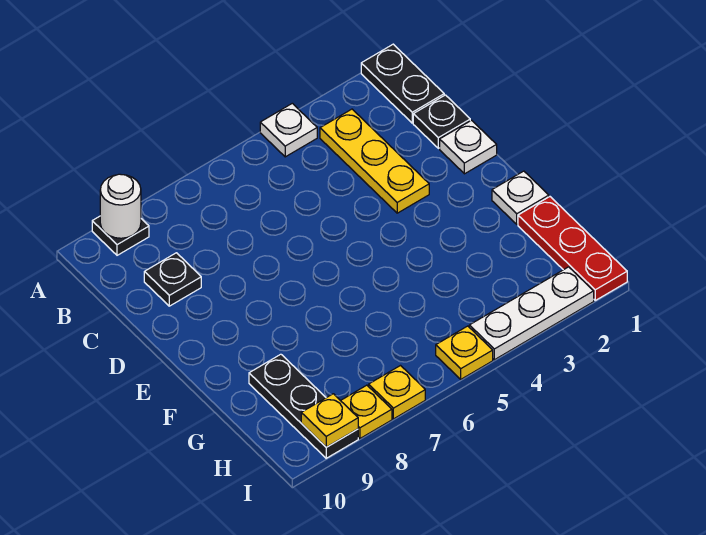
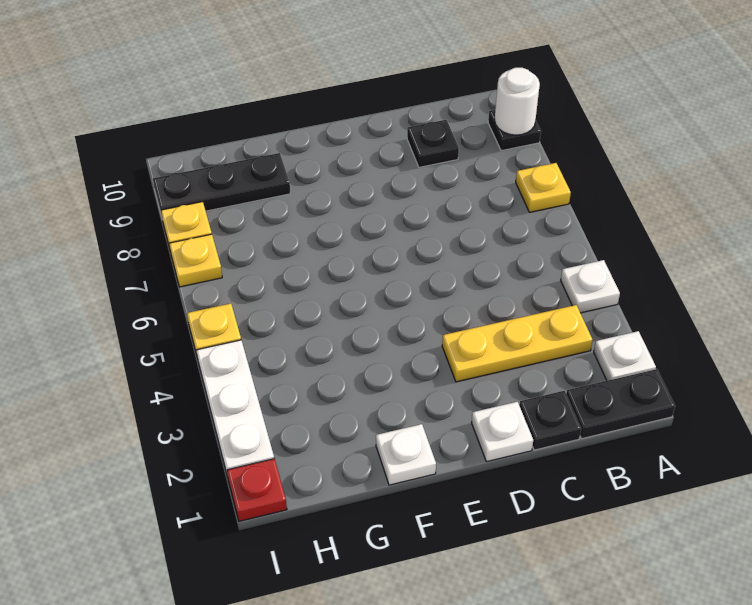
none -> white 1x1 plate [594,331,656,380]
red 1x3 plate [518,197,627,300] -> red 1x1 plate [227,459,287,521]
yellow 1x1 plate [301,394,358,447] -> yellow 1x1 plate moved to [516,163,571,212]

